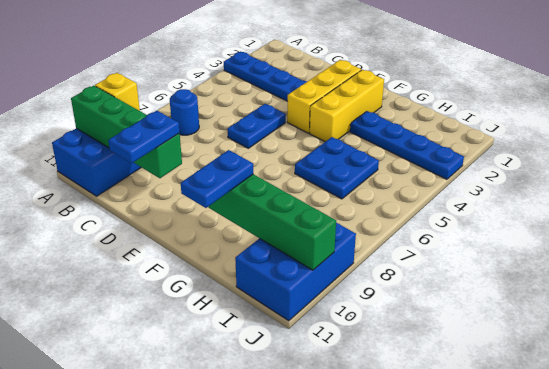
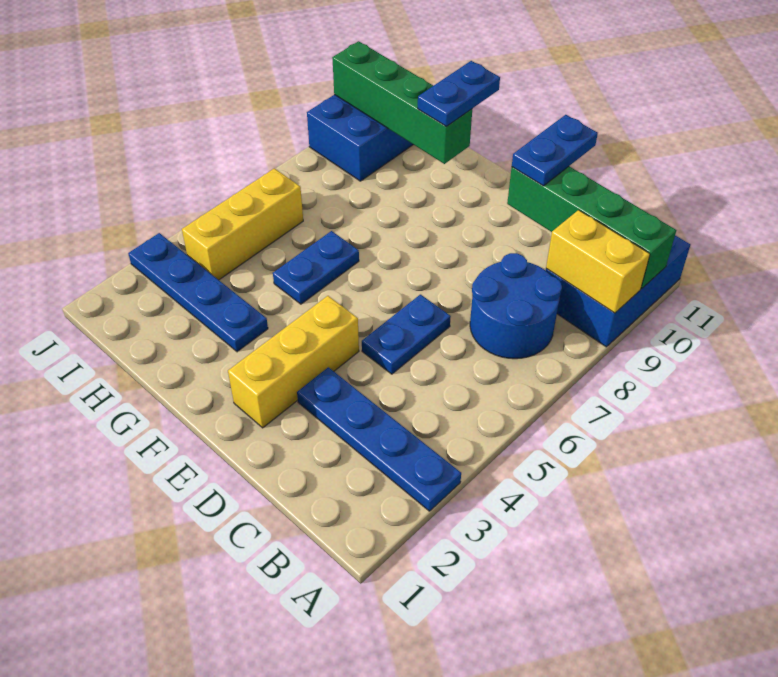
yellow 1x1 brick [95,73,140,111] -> yellow 1x2 brick [546,210,650,313]
blue 1x1 round brick [170,89,199,135] -> blue 2x2 round brick [470,253,562,359]
yellow 1x3 brick [309,70,384,142] -> yellow 1x3 brick moved to [182,168,303,280]
blue 2x2 plate [295,137,379,199] -> blue 1x2 plate [273,231,359,304]

